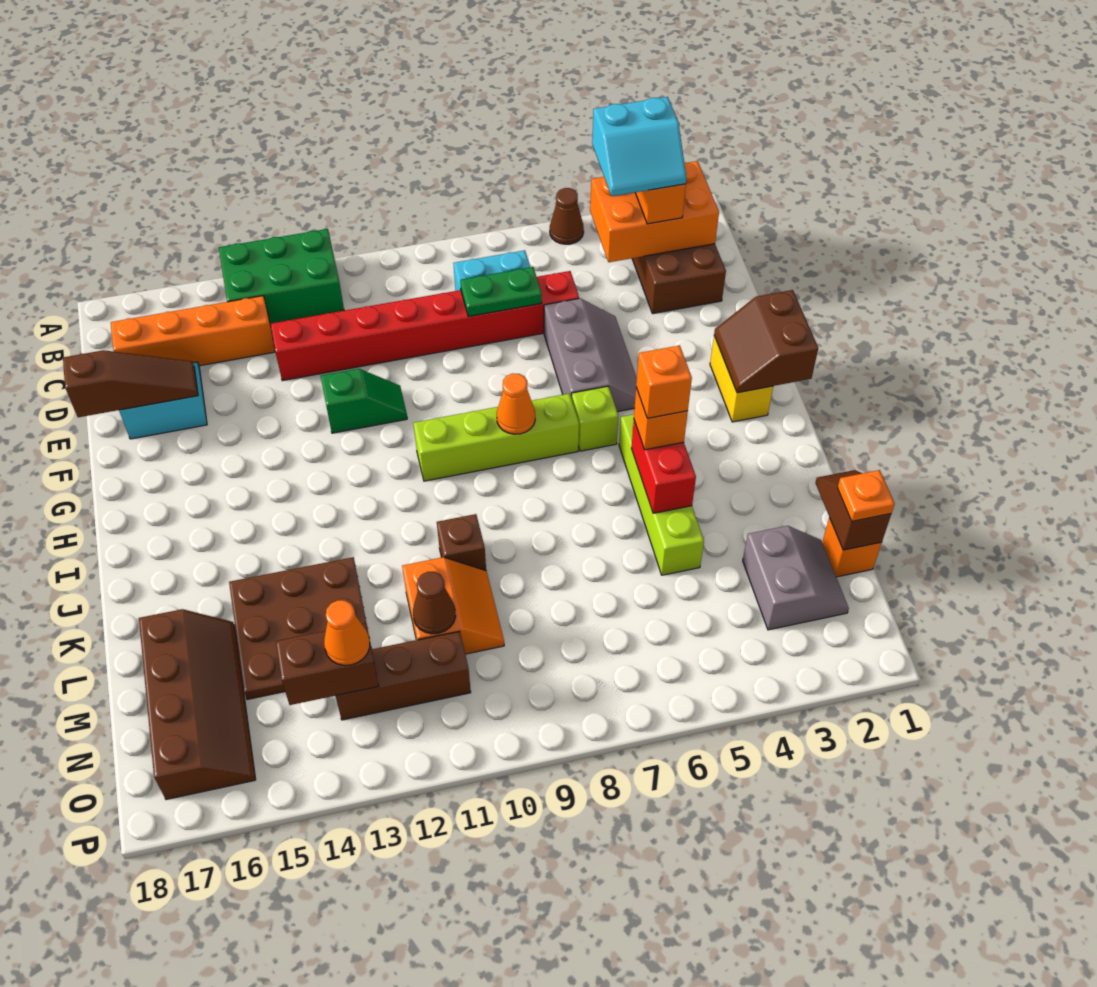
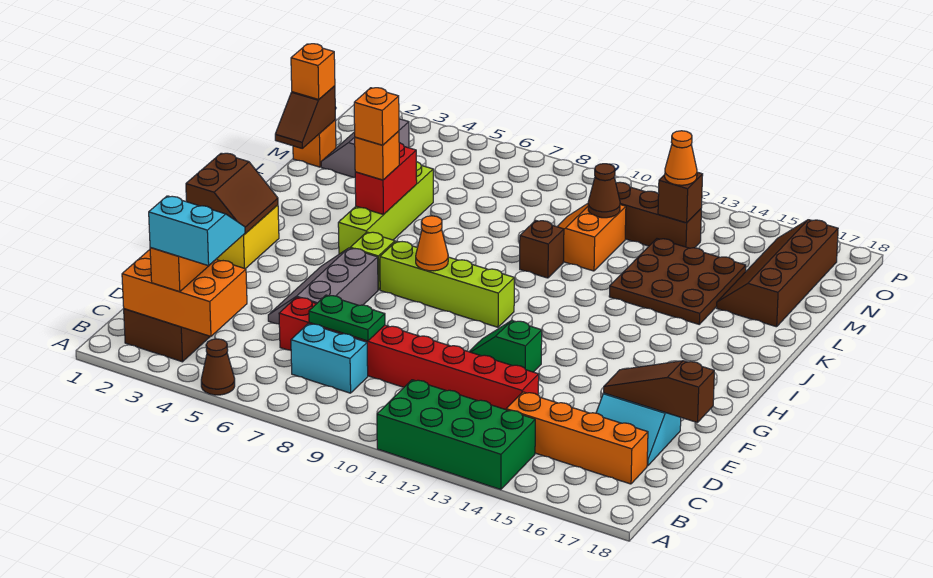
green 2x3 brick [219,229,344,324] -> green 2x4 brick [377,380,535,490]
orange 1x1 plate [837,470,895,521] -> orange 1x1 brick [291,44,335,99]
brown 1x2 brick [276,623,379,705] -> brown 1x1 brick [658,172,703,223]

